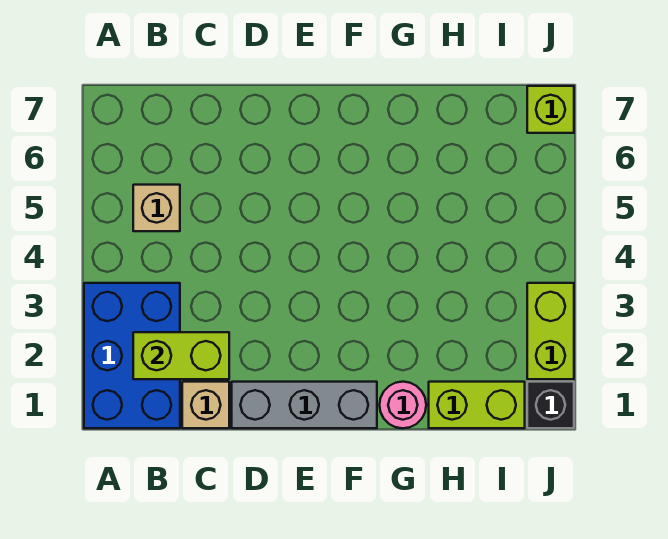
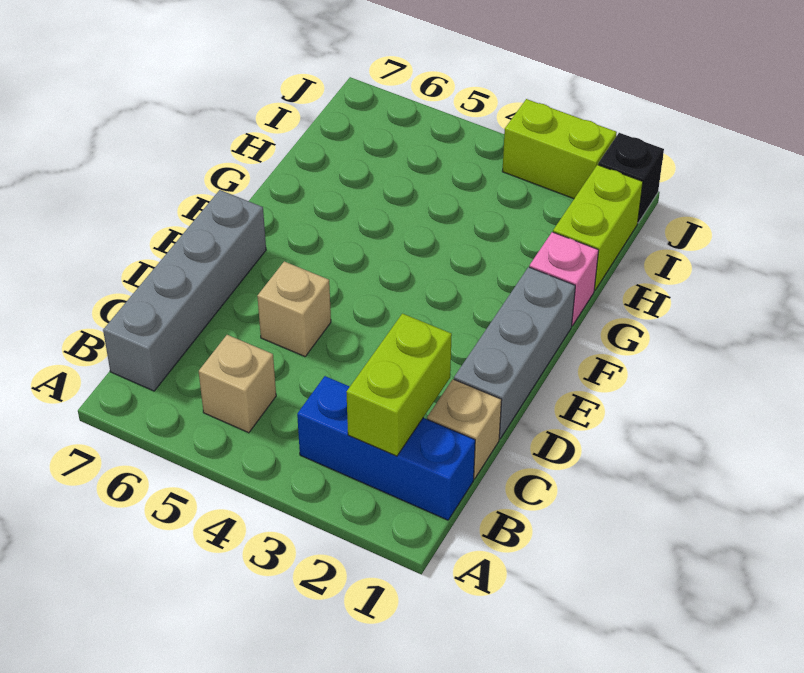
blue 2x3 brick [84,283,180,428] -> blue 1x3 brick [297,376,475,520]
none -> grey 1x4 brick [103,190,266,391]
none -> tan 1x1 brick [257,261,331,357]
pink 1x1 round brick [380,382,426,428] -> pink 1x1 brick [529,232,599,326]
lime 1x1 brick [527,86,574,133] -> none

